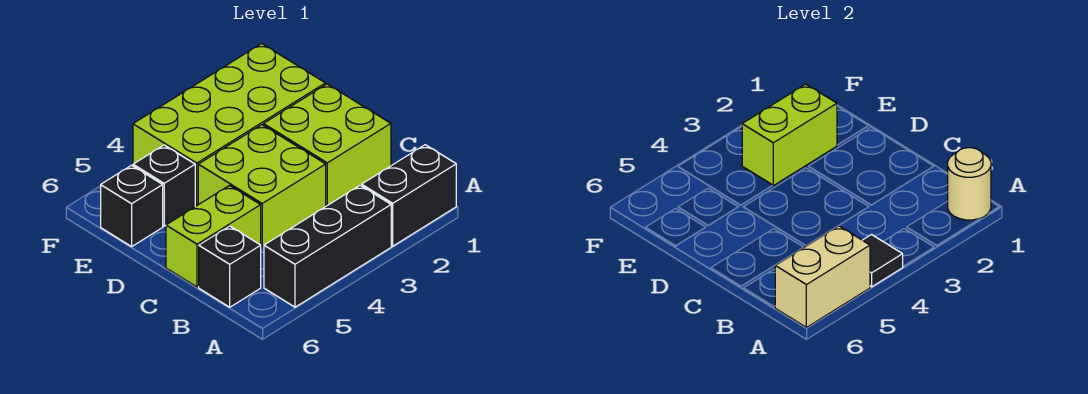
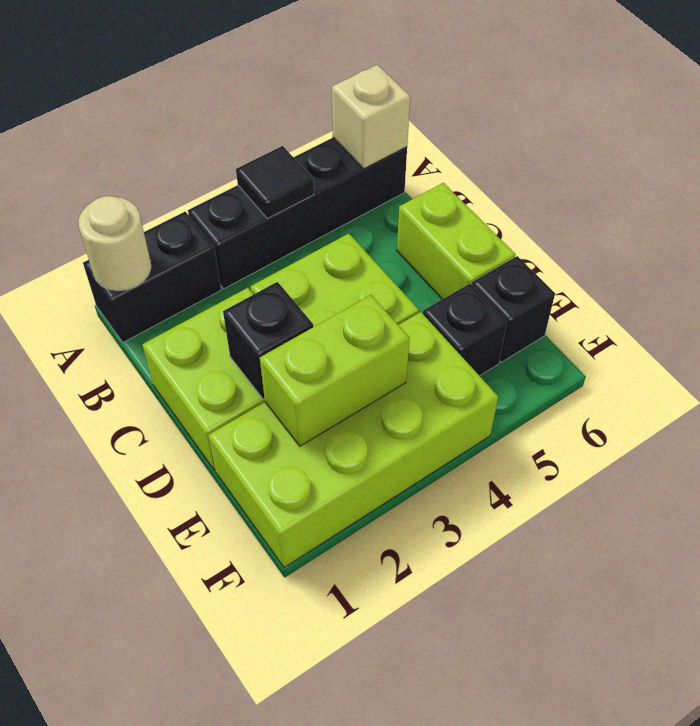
black 1x3 brick [264,185,391,307] -> black 1x4 brick [188,138,407,289]
tan 1x2 brick [775,226,870,328] -> tan 1x1 brick [332,65,410,169]
black 1x1 brick [199,226,261,307] -> black 1x1 brick moved to [223,282,313,399]
lime 1x2 brick [166,186,261,287] -> lime 1x2 brick turned to [397,183,515,299]

